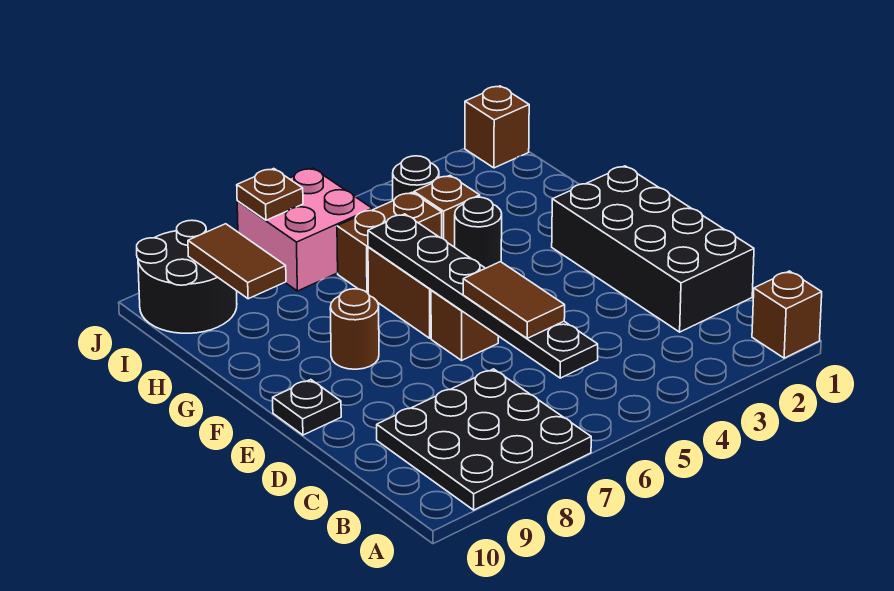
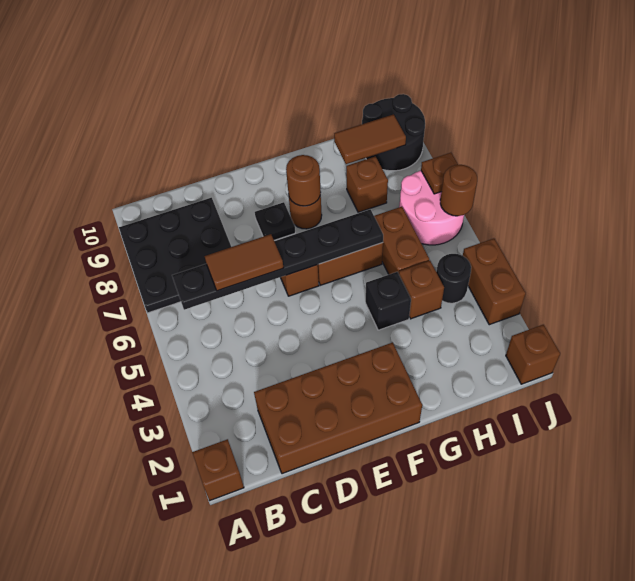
black 2x4 brick [552,166,754,332] -> brown 2x4 brick [254,343,422,474]
black 1x1 plate [273,380,341,435] -> black 1x1 plate moved to [255,202,295,240]
none -> brown 1x1 round brick [286,155,321,206]
black 1x1 round brick [455,197,502,268] -> black 1x1 brick [366,272,411,330]
none -> brown 1x1 brick [346,156,388,212]
pink 2x2 brick [237,168,372,291] -> pink 2x2 round brick [399,171,464,245]
none -> brown 1x2 brick [463,239,526,325]
none -> brown 1x1 round brick [440,165,477,216]

